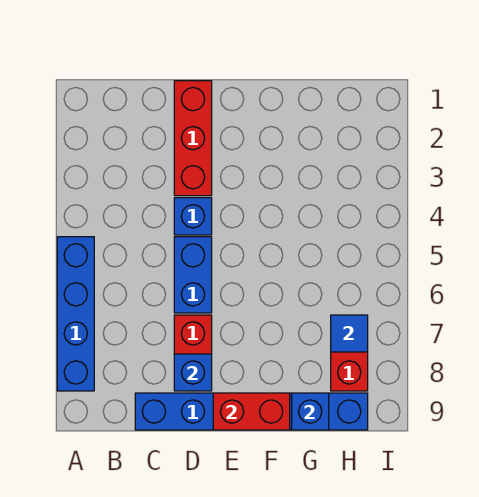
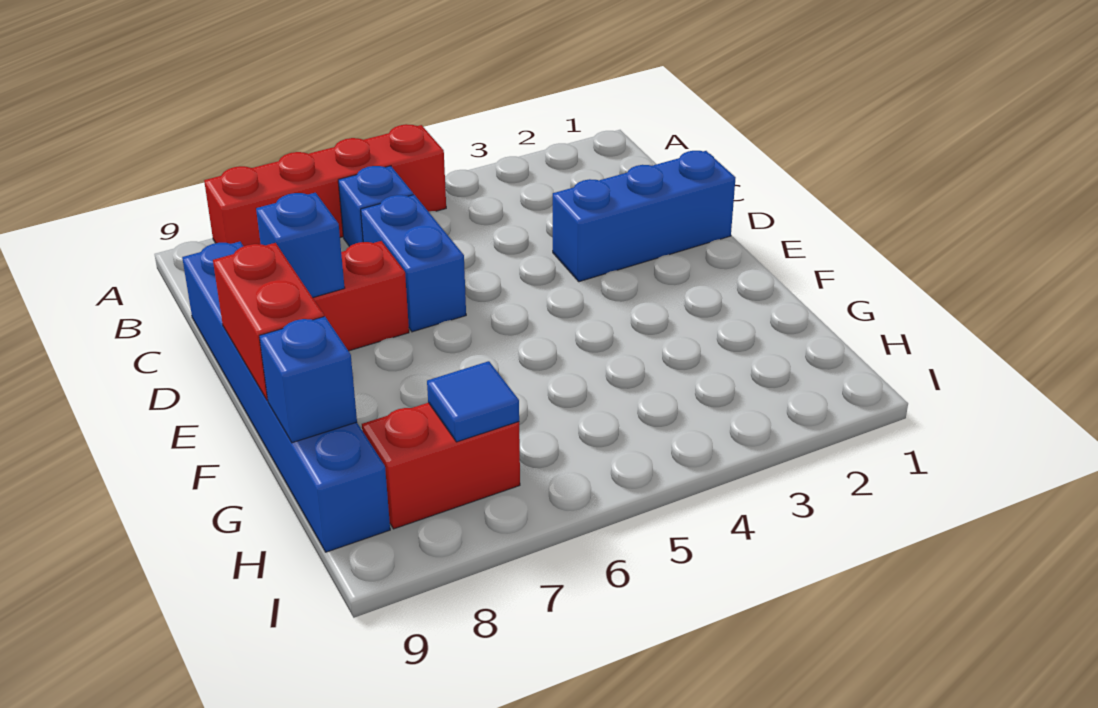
blue 1x4 brick [57,237,94,391] -> red 1x4 brick [204,124,446,246]
red 1x3 brick [174,81,212,196] -> blue 1x3 brick [553,151,736,282]
blue 1x1 brick [174,198,212,235] -> blue 1x1 brick moved to [338,166,413,246]
blue 1x2 brick [174,237,212,313] -> blue 1x2 brick turned to [361,195,466,332]

